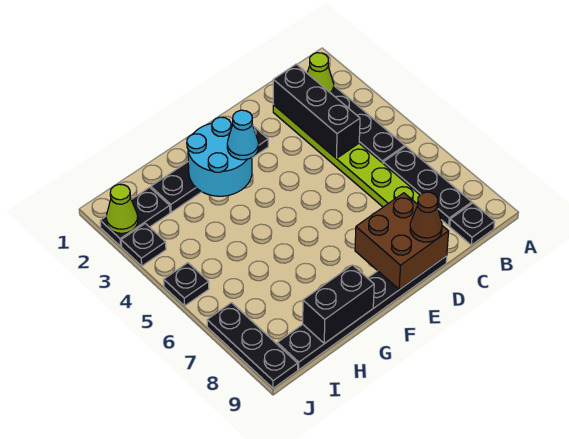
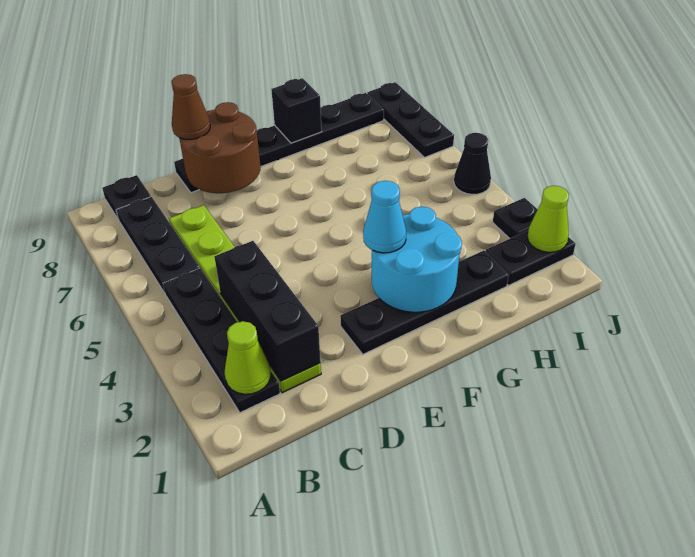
brown 2x2 brick [355,193,449,290] -> brown 2x2 round brick [179,102,261,193]
black 1x2 brick [303,265,374,344] -> black 1x1 brick [271,78,322,143]
black 1x1 plate [164,263,209,306] -> black 1x1 cone [454,133,491,194]

